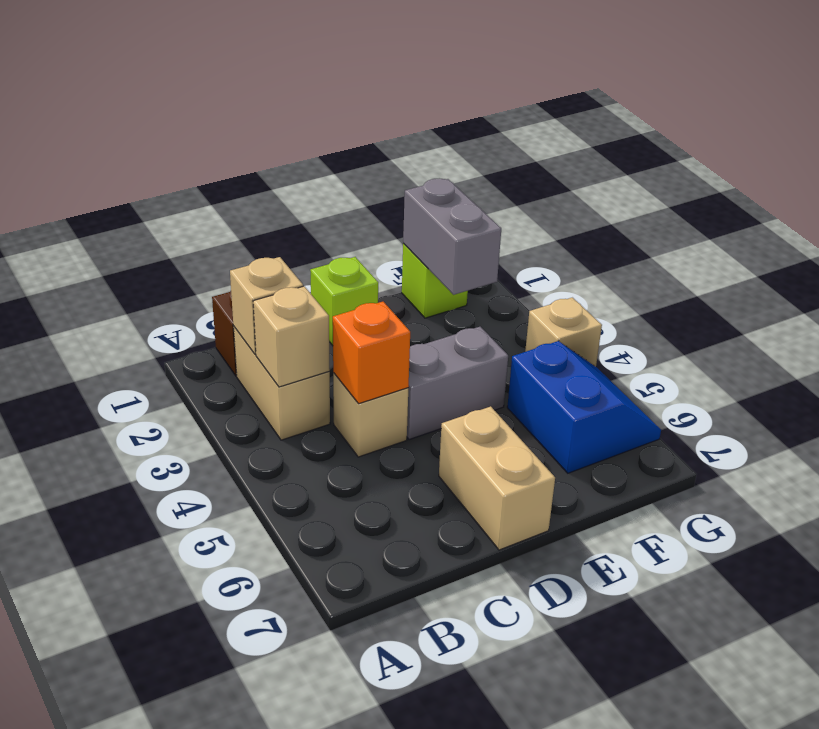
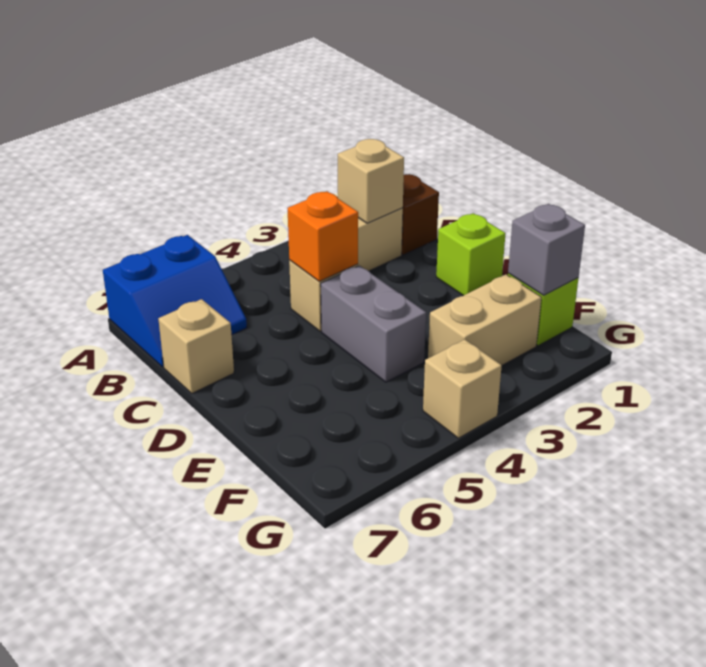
tan 1x1 brick [253,286,330,387] -> tan 1x1 brick moved to [158,299,234,393]
tan 1x2 brick [439,406,555,550] -> tan 1x2 brick moved to [428,275,542,365]
grey 1x2 brick [403,178,501,295] -> grey 1x1 brick [508,204,585,295]
blue 2x2 slope [507,341,661,473] -> blue 2x2 slope moved to [103,235,247,367]

